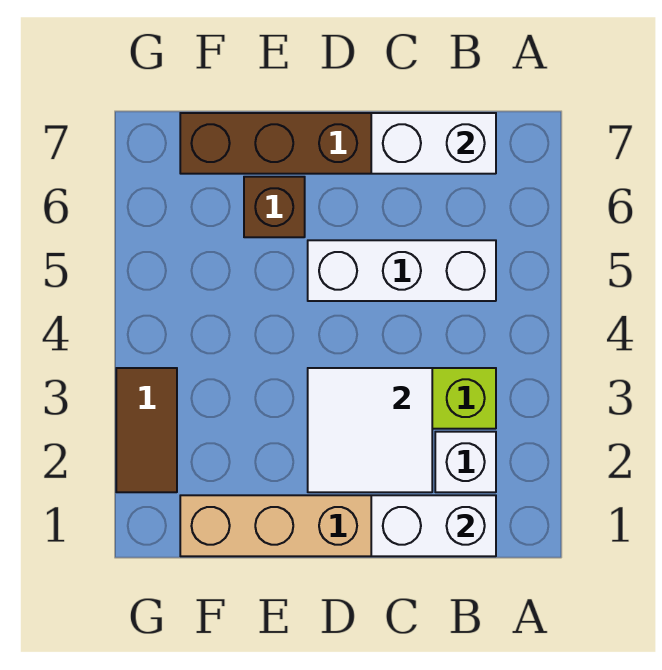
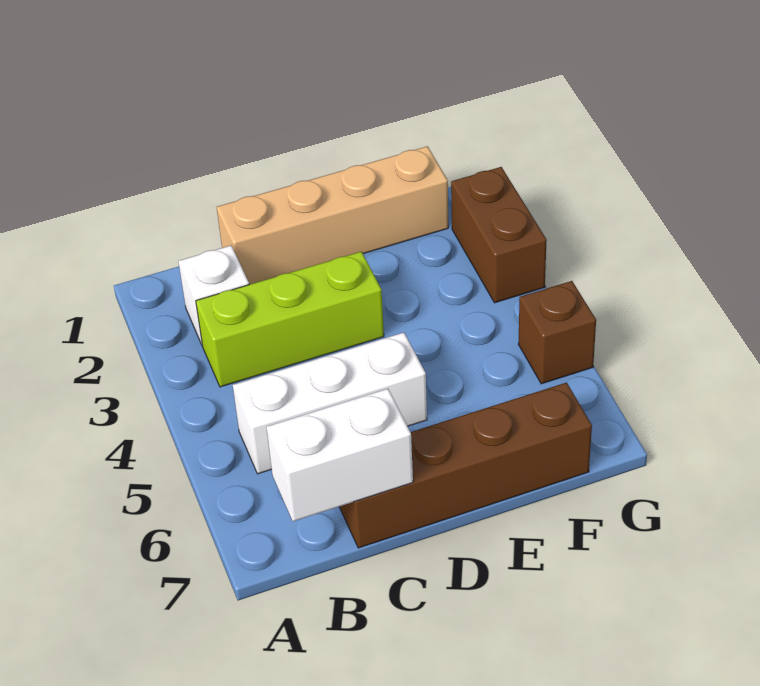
white 1x2 brick [371,495,496,556] -> none
white 2x2 tile [308,368,432,492] -> none
brown 1x1 brick [244,177,305,237] -> brown 1x1 brick moved to [518,281,596,384]
brown 1x2 tile [116,368,177,492] -> brown 1x2 brick [451,167,547,303]

